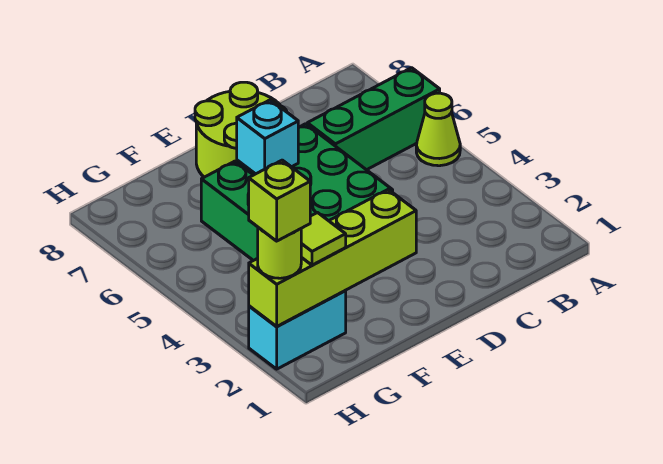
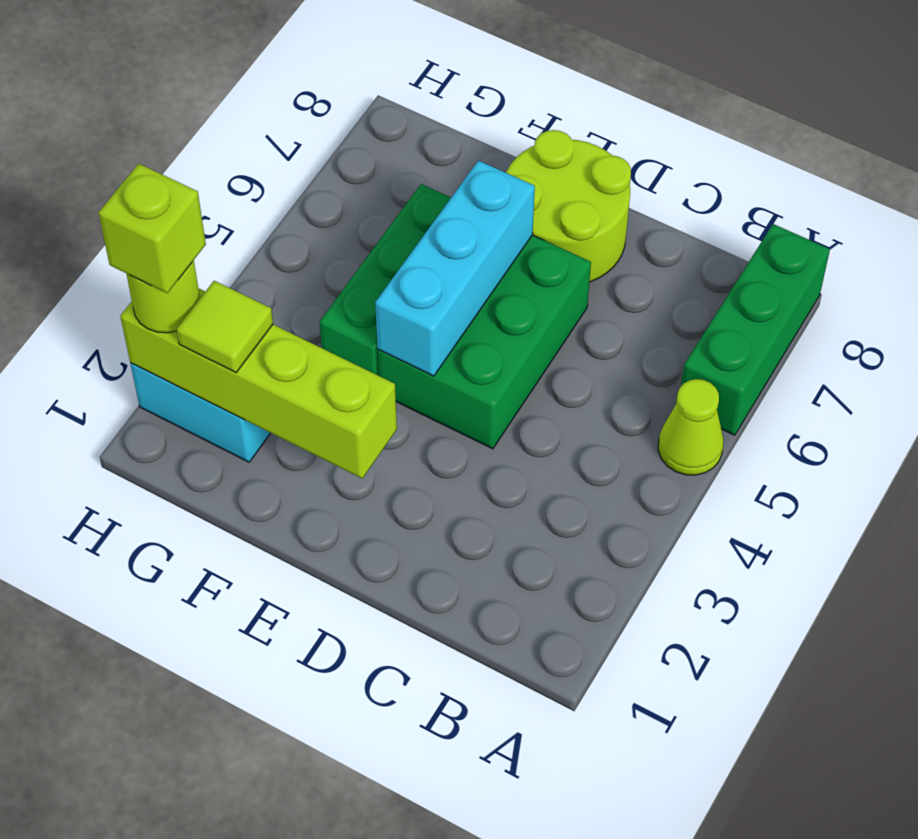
green 1x3 brick [307,68,440,170] -> green 1x3 brick turned to [681,224,830,435]
cyan 1x1 brick [237,100,298,174] -> cyan 1x3 brick [375,161,535,376]

